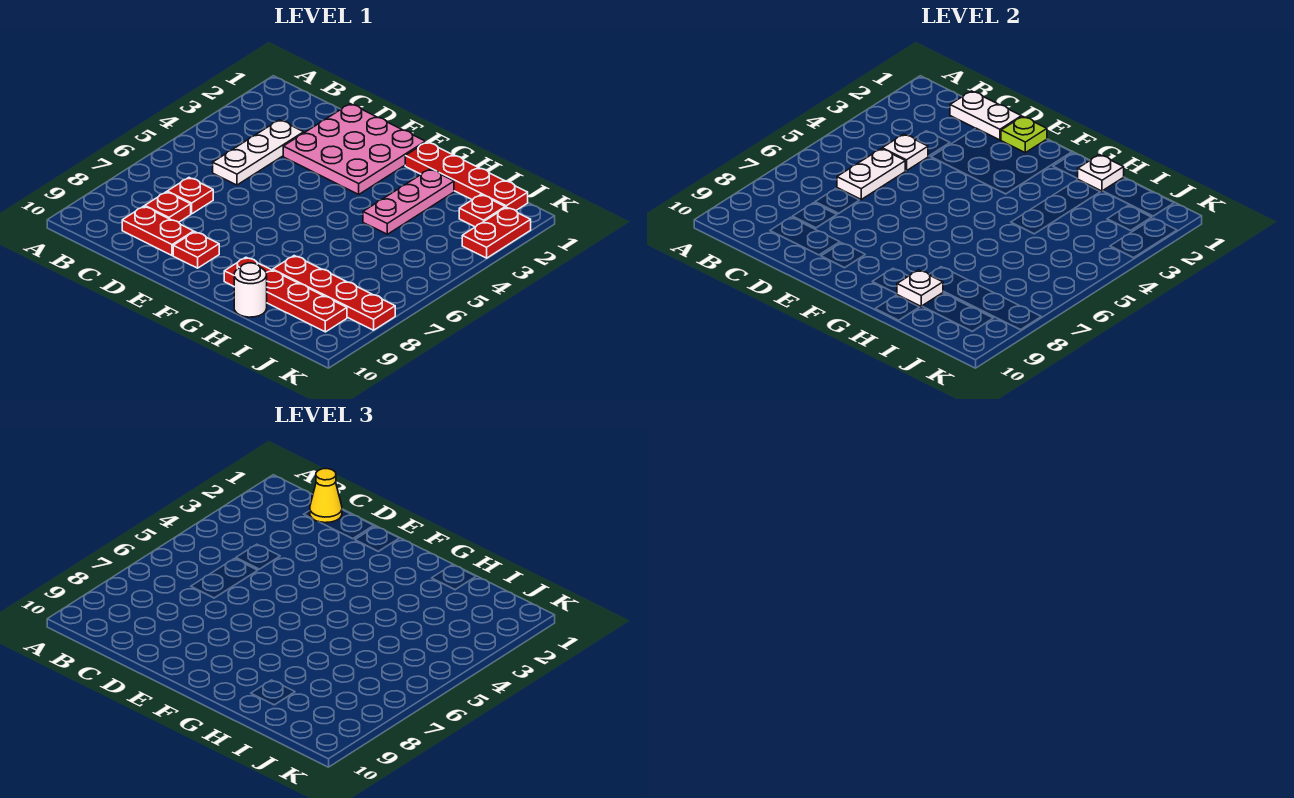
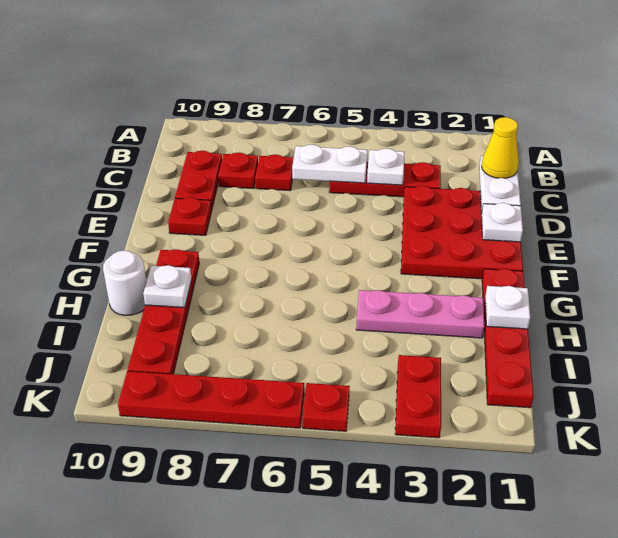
white 1x3 plate [213,120,304,185] -> red 1x3 plate [329,161,441,197]
pink 3x3 plate [283,104,426,194] -> red 3x3 plate [401,186,523,279]
lime 1x1 plate [1001,116,1047,153] -> white 1x1 plate [481,203,523,242]
red 1x4 plate [273,256,395,330] -> red 1x4 plate turned to [118,371,304,428]
red 1x1 plate [459,195,505,227] -> red 1x1 plate moved to [302,383,350,431]
red 1x2 plate [462,207,531,258] -> red 1x2 plate turned to [395,355,441,438]

